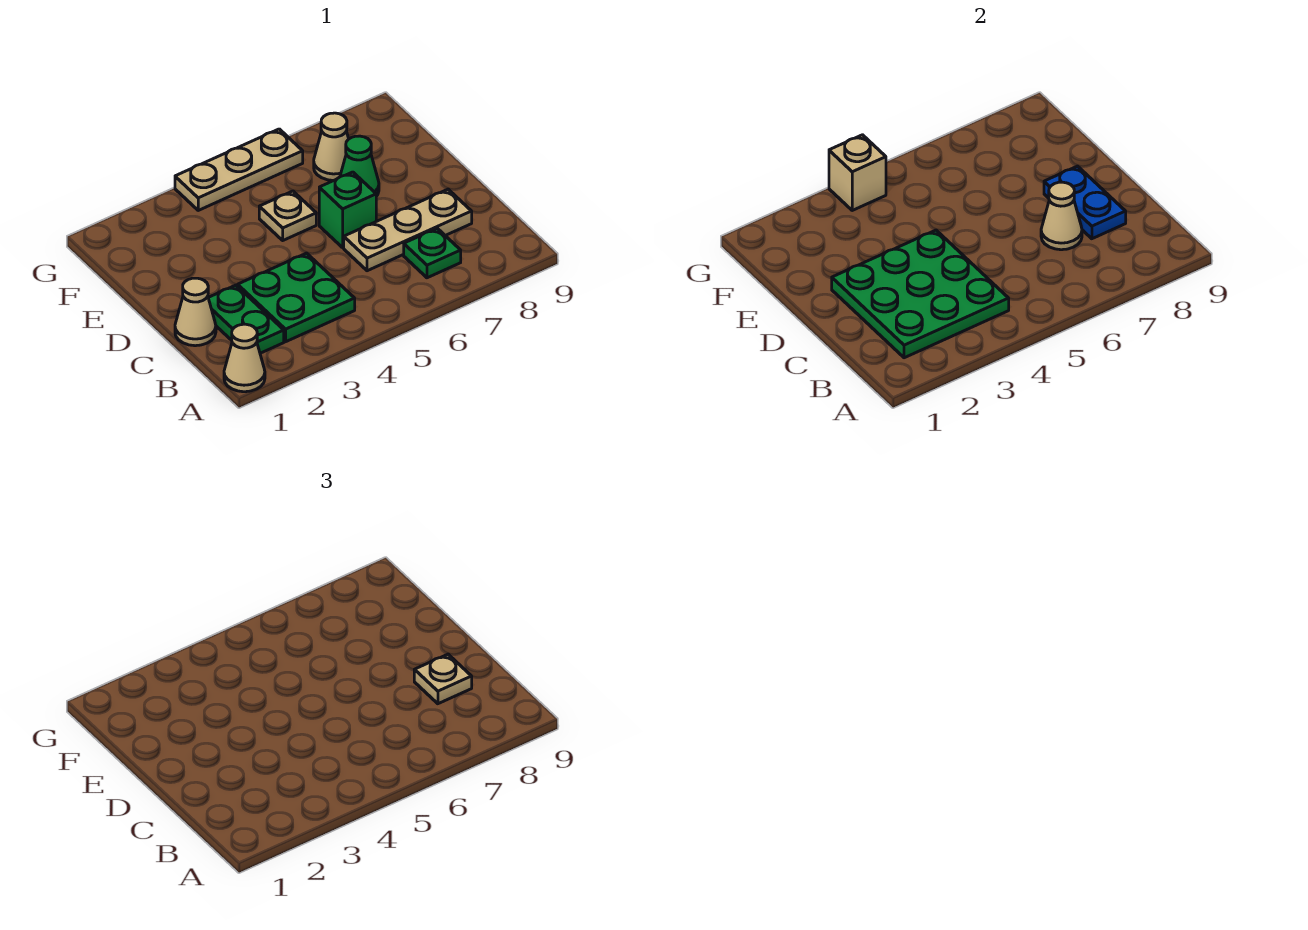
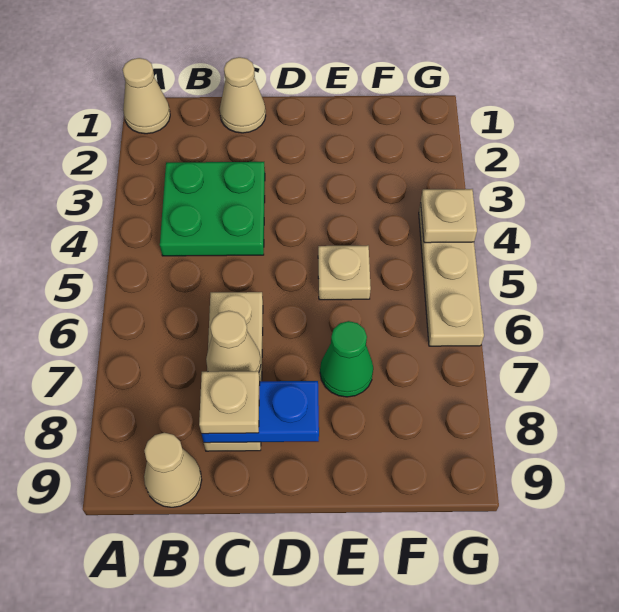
green 1x2 plate [208,285,284,353] -> none
green 3x3 plate [832,230,1009,358] -> none
green 1x1 plate [404,228,461,278] -> none
green 1x1 brick [319,172,376,248] -> none
tan 1x1 cone [314,113,349,181] -> tan 1x1 cone moved to [144,433,202,507]
tan 1x1 brick [829,135,886,210] -> tan 1x1 plate [421,189,477,243]

